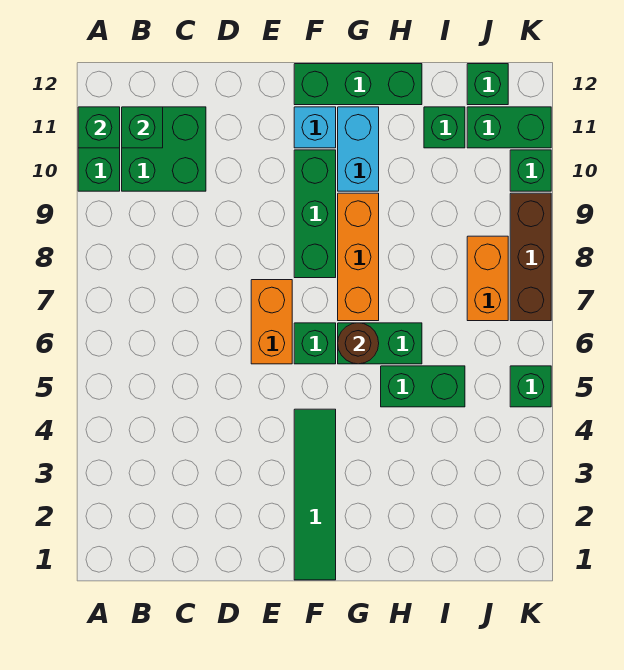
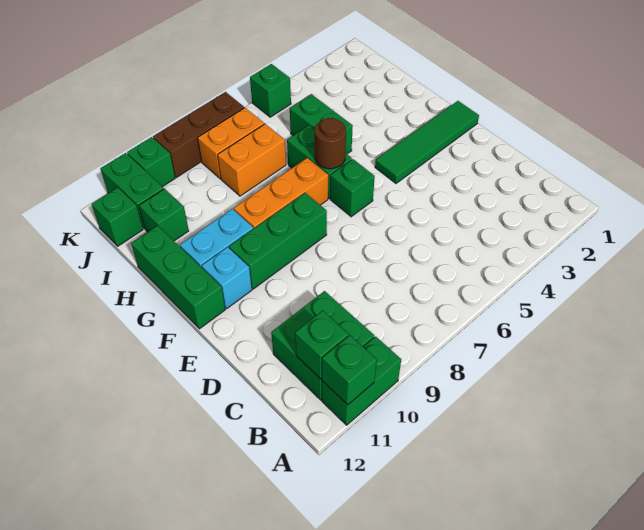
orange 1x2 brick [251,280,292,364] -> orange 1x2 brick moved to [218,124,286,196]

